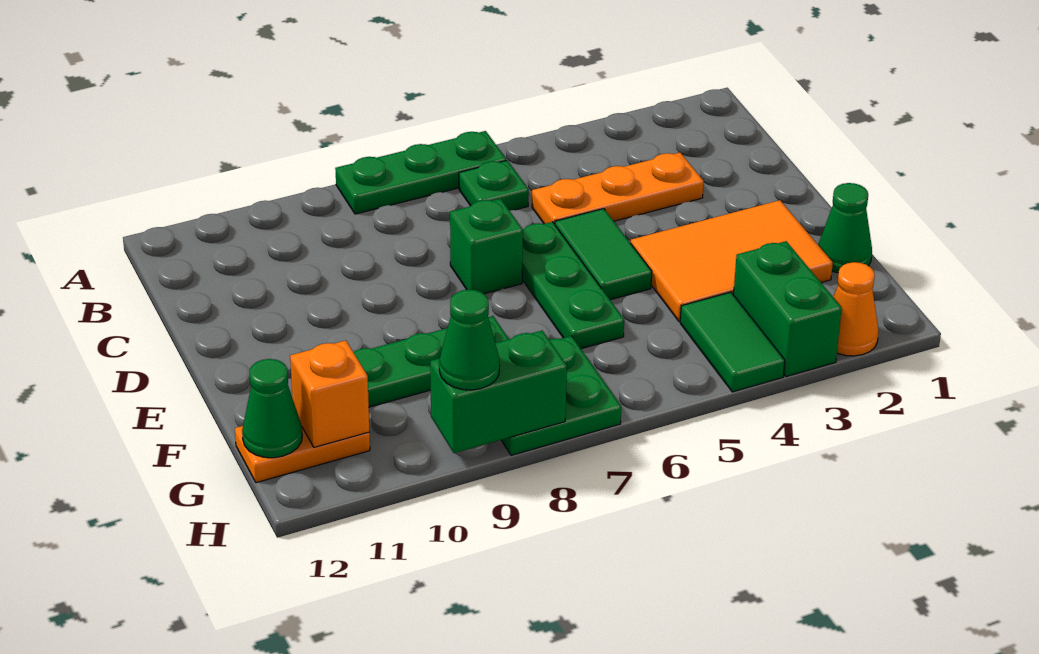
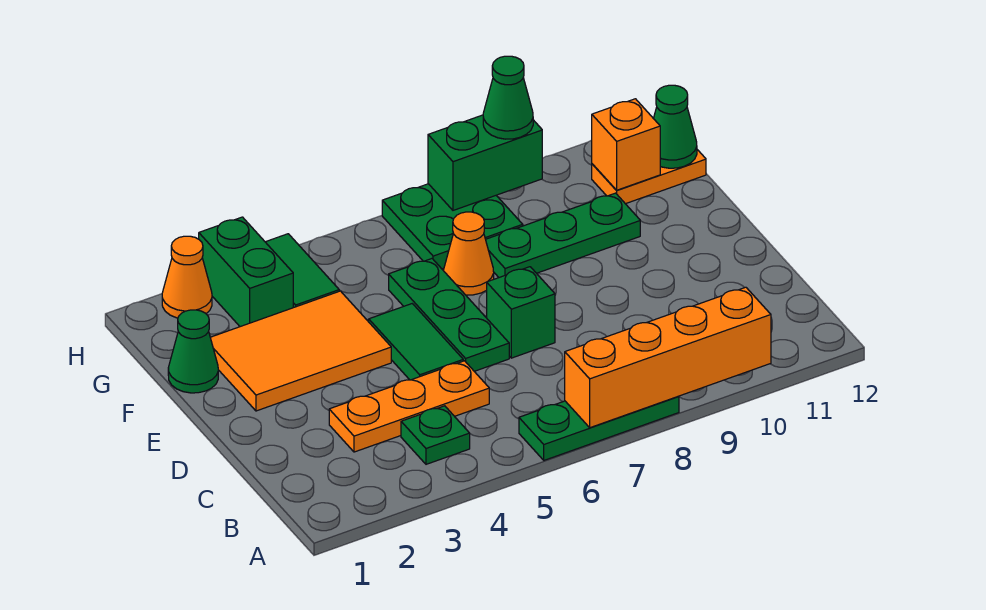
none -> orange 1x4 brick [565,287,771,428]
green 1x1 plate [459,160,529,211] -> green 1x1 plate moved to [401,406,470,464]
none -> orange 1x1 cone [444,212,494,295]

